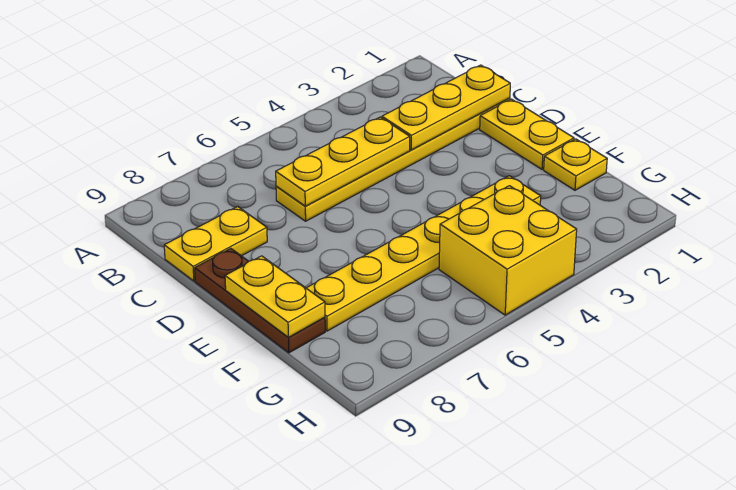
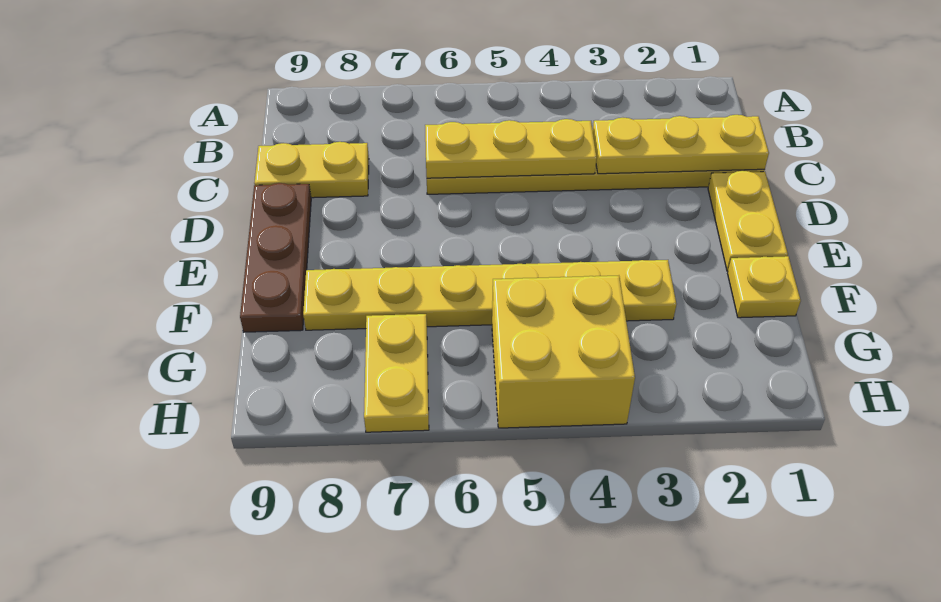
yellow 1x2 plate [225,256,325,337] -> yellow 1x2 plate moved to [364,314,429,432]

